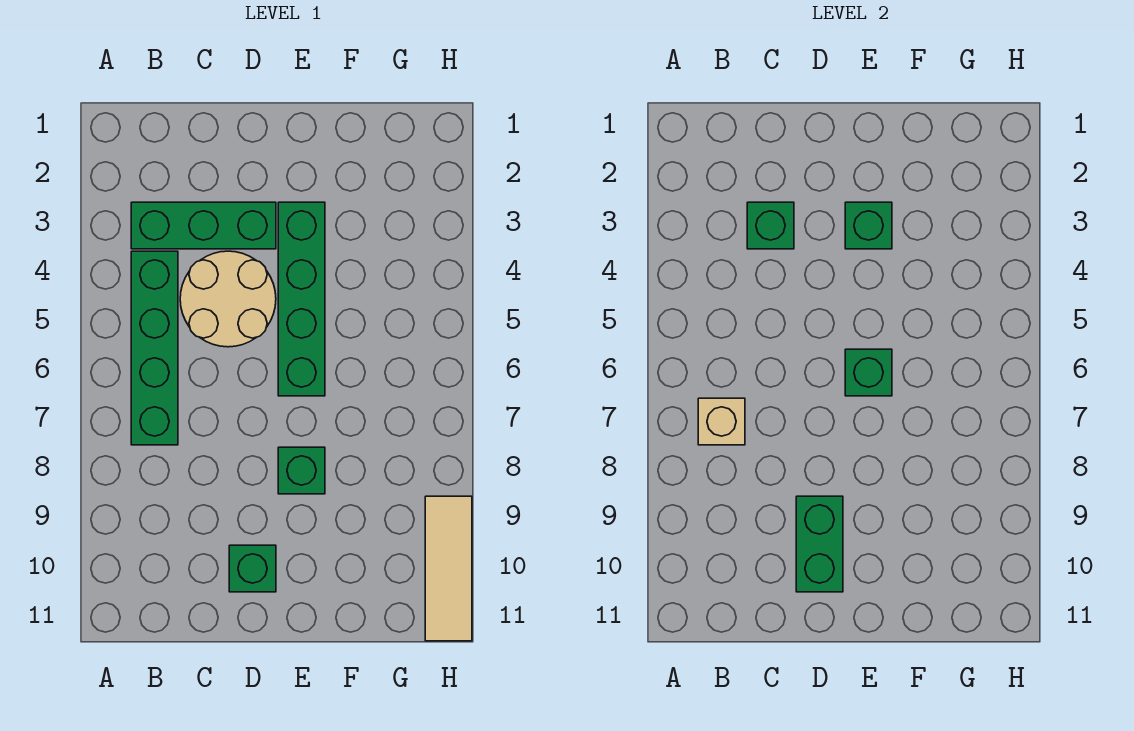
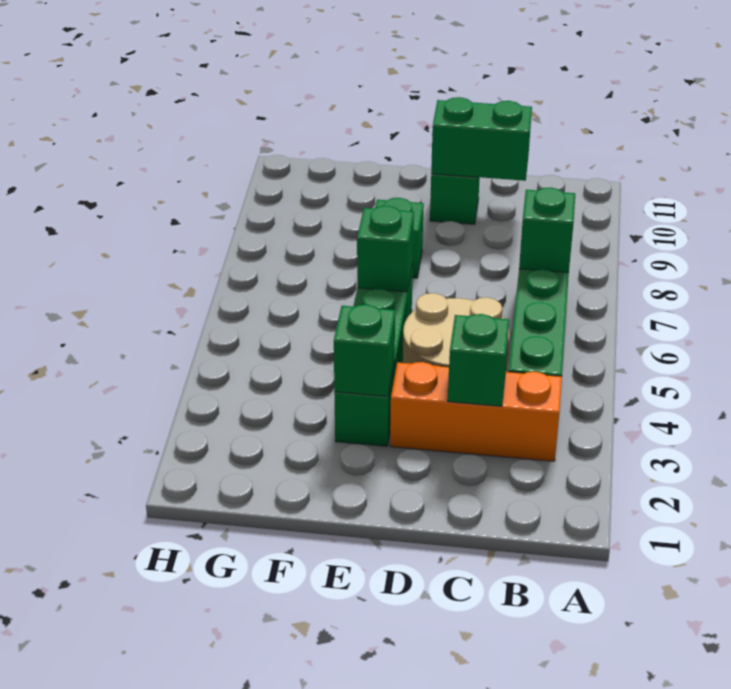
green 1x3 brick [131,202,276,249] -> orange 1x3 brick [390,362,562,461]
tan 1x1 brick [698,398,745,445] -> green 1x1 brick [519,187,575,273]
green 1x2 brick [796,496,843,592] -> green 1x2 brick turned to [431,97,532,181]
tan 1x3 tile [425,496,472,641] -> none

